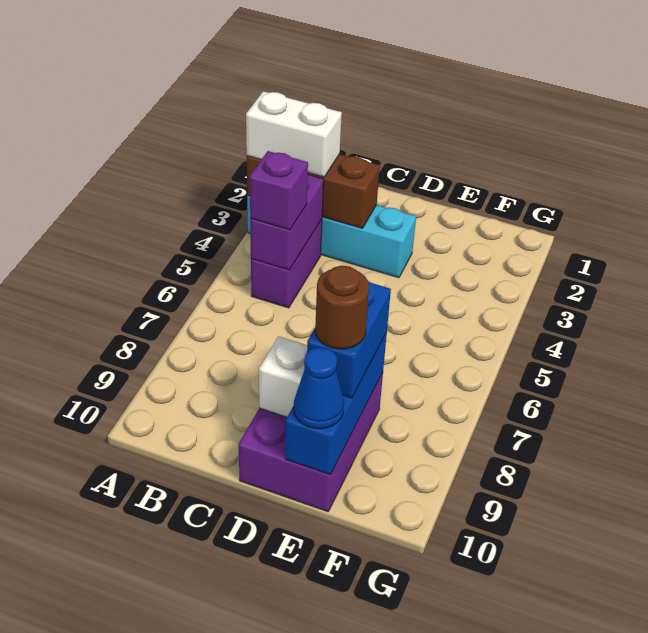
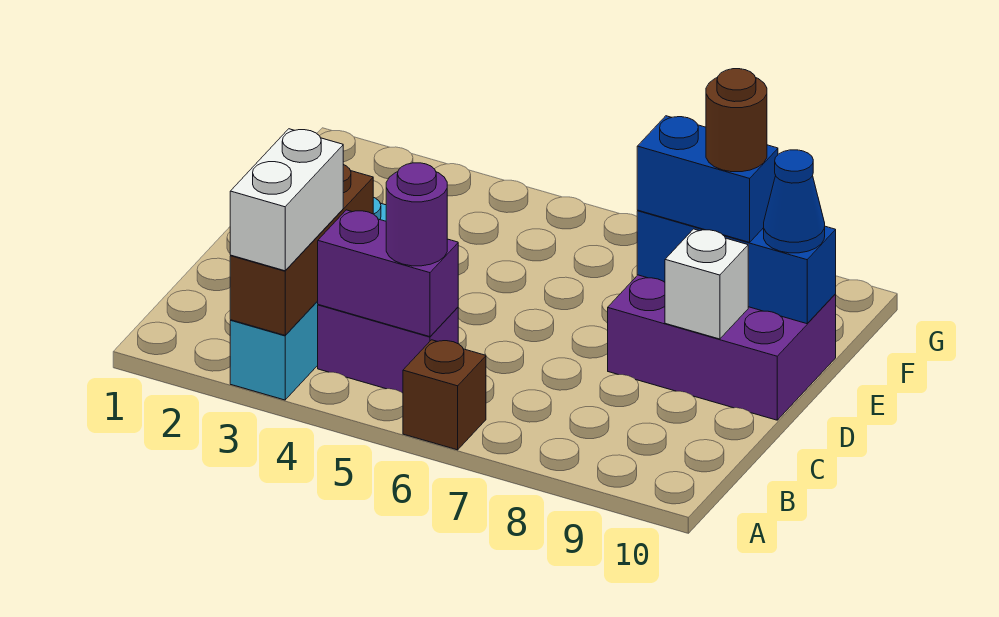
none -> brown 1x1 brick [403,340,486,450]
purple 1x1 brick [250,151,308,230] -> purple 1x1 round brick [386,163,447,266]

